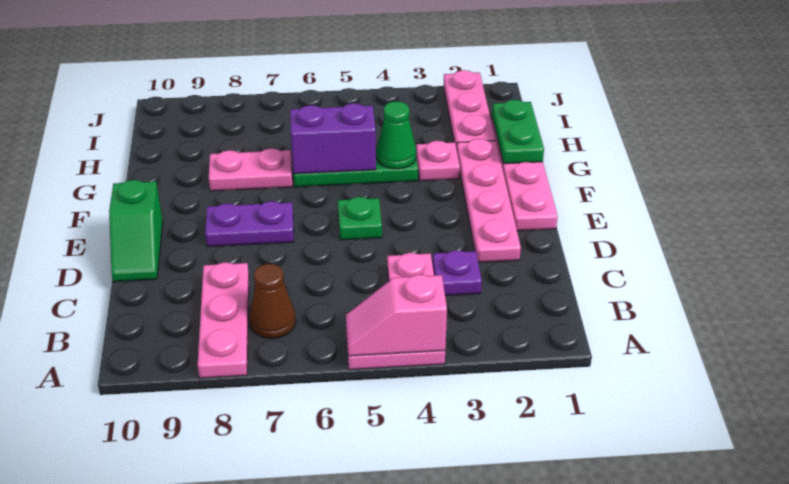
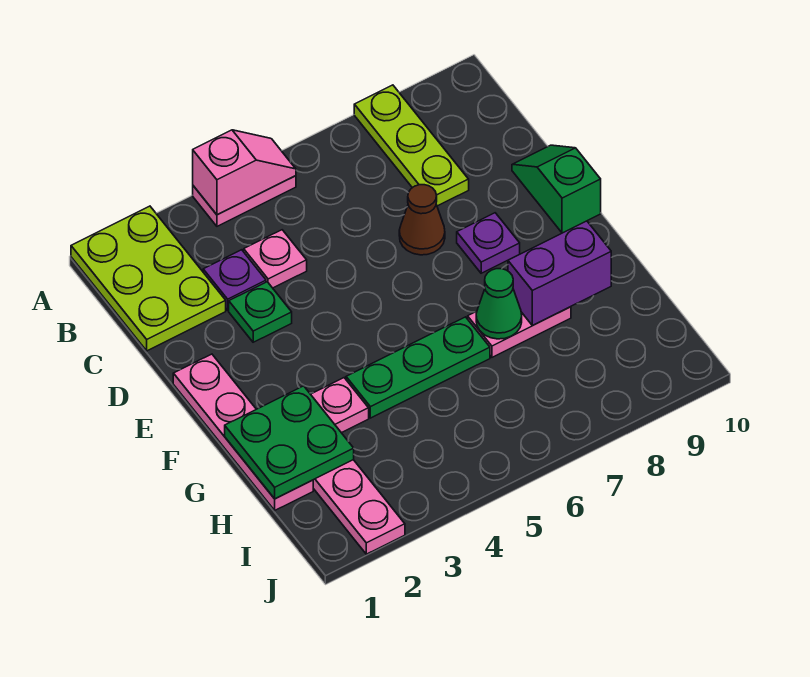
none -> lime 2x3 plate [71,206,226,351]
pink 1x3 plate [198,262,249,378] -> lime 1x3 plate [354,85,469,206]
brown 1x1 cone [250,264,296,338] -> brown 1x1 cone moved to [399,185,445,255]
pink 1x4 plate [457,139,521,262] -> none
green 1x1 plate [338,197,382,240] -> green 1x1 plate moved to [229,282,292,342]
purple 1x2 plate [205,201,294,247] -> purple 1x1 plate [457,213,520,273]
green 1x2 plate [492,100,544,164] -> green 2x2 plate [225,386,354,499]
green 1x1 cone [377,101,416,169] -> green 1x1 cone moved to [476,269,522,339]
purple 1x2 brick [290,103,376,174] -> purple 1x2 brick moved to [508,221,611,325]

